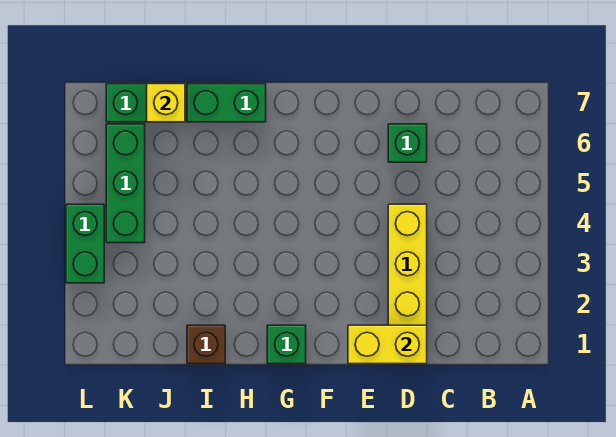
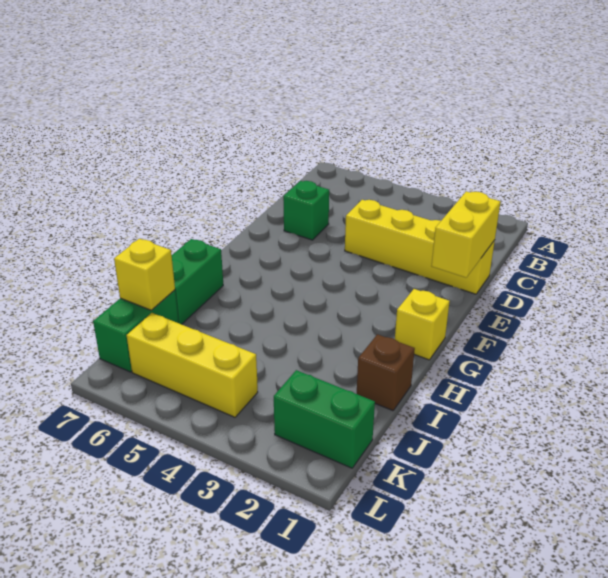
green 1x1 brick [267,325,306,364] -> yellow 1x1 brick [395,289,450,360]
green 1x3 brick [106,124,145,243] -> yellow 1x3 brick [127,313,258,417]
green 1x2 brick [66,204,104,283] -> green 1x2 brick moved to [274,370,375,468]

